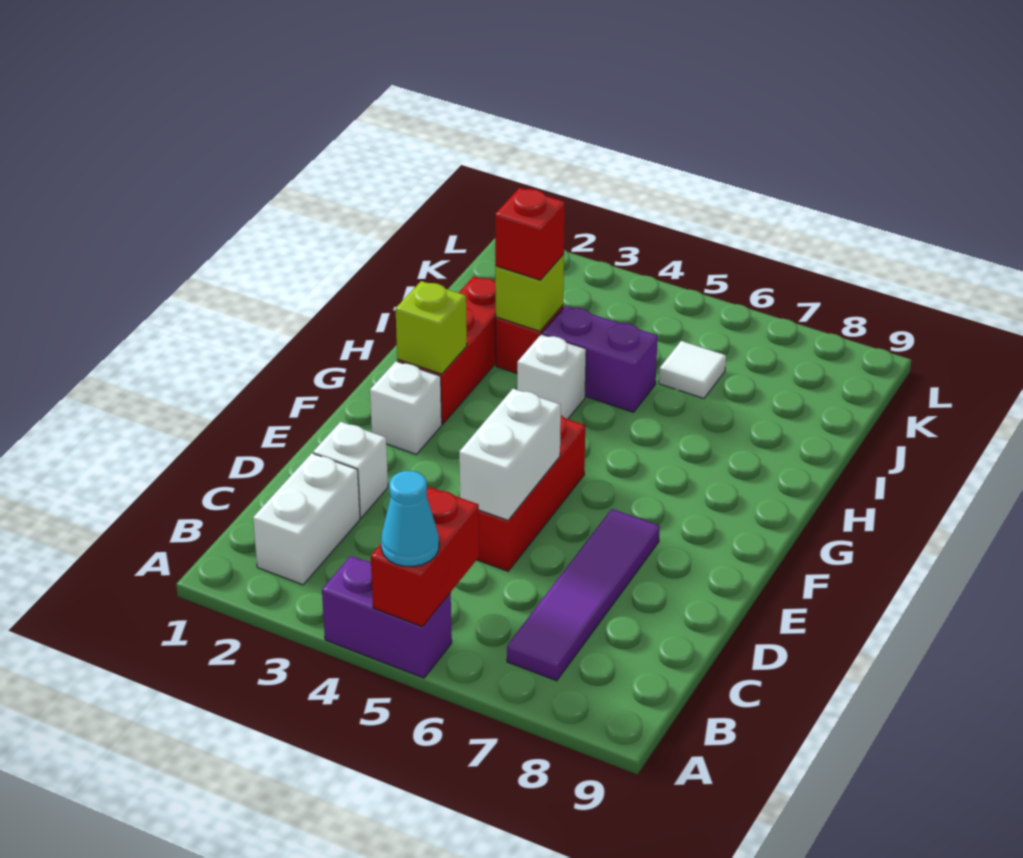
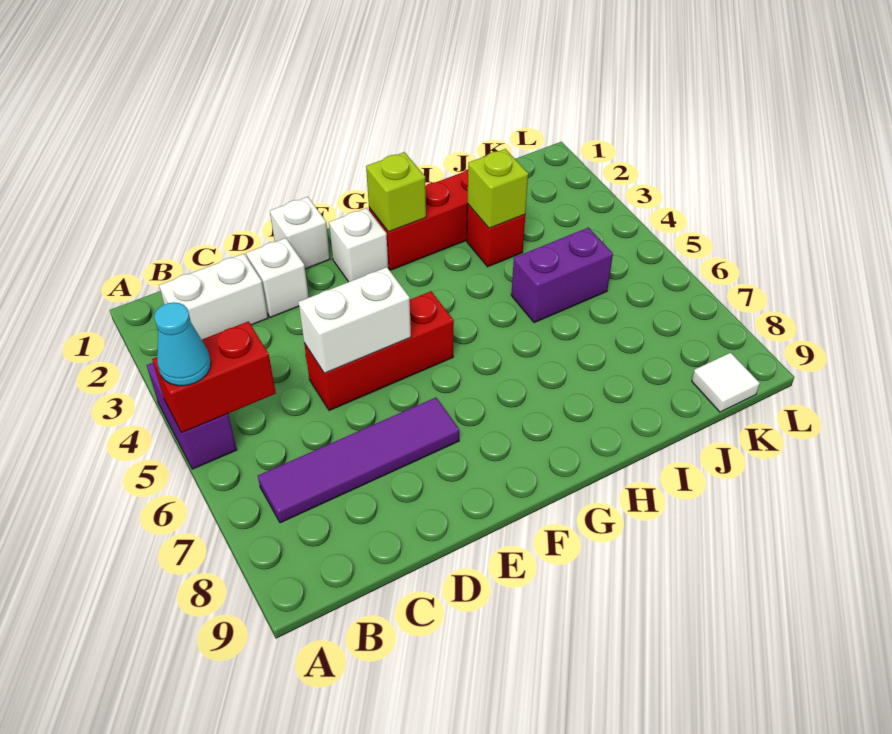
white 1x1 brick [517,334,586,419] -> white 1x1 brick moved to [270,197,330,269]
red 1x1 brick [495,188,565,280] -> none
purple 1x2 brick [542,306,658,412] -> purple 1x2 brick turned to [511,228,613,323]
white 1x1 tile [659,341,726,398] -> white 1x1 tile moved to [692,353,760,412]

